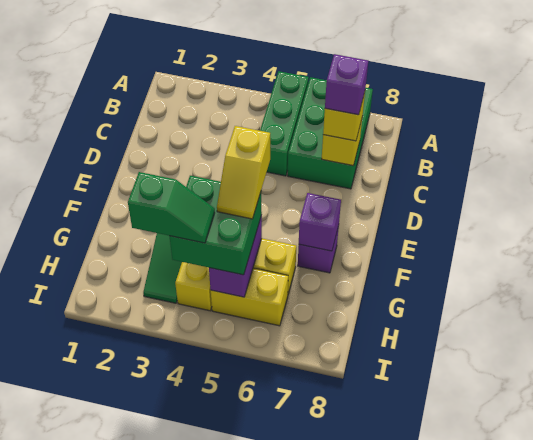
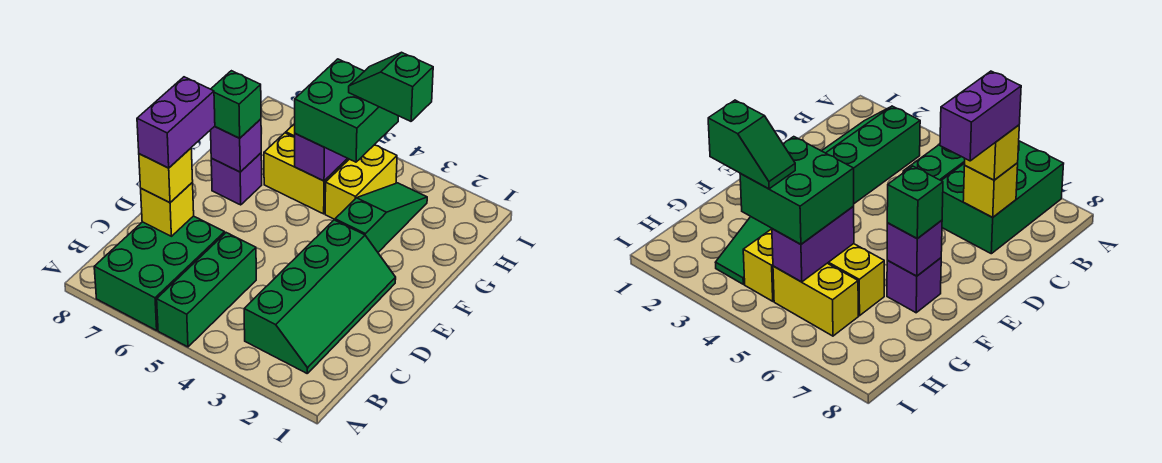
none -> green 2x4 slope [244,220,396,373]
purple 1x1 brick [325,54,368,115] -> purple 1x2 brick [137,77,215,168]
yellow 1x2 slope [217,126,270,219] -> none
none -> green 1x1 brick [211,71,261,138]

